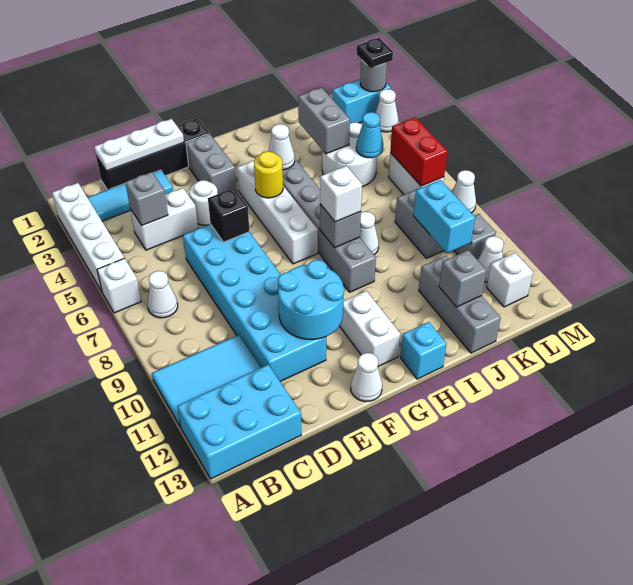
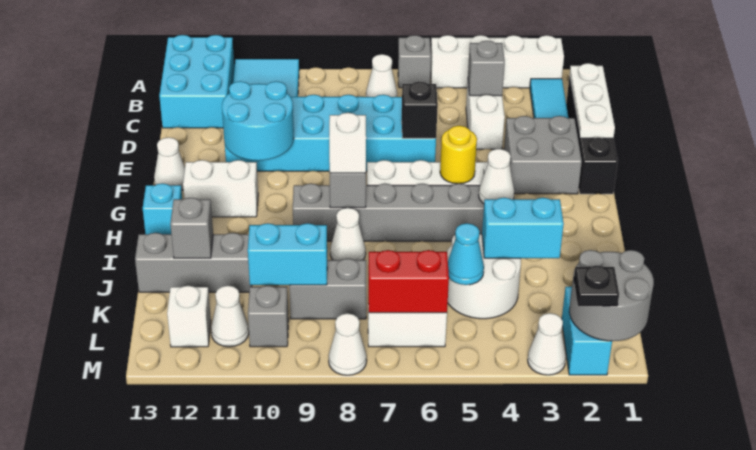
white 1x1 brick [97,258,141,313] -> grey 1x1 brick [398,35,431,88]
white 1x1 round brick [189,180,218,225] -> none
grey 1x2 brick [186,134,237,194] -> grey 2x2 brick [504,116,582,194]
grey 1x2 brick [298,88,350,154] -> cyan 1x2 brick [482,198,564,258]
grey 1x1 round brick [360,60,387,92] -> grey 2x2 round brick [569,250,654,341]

